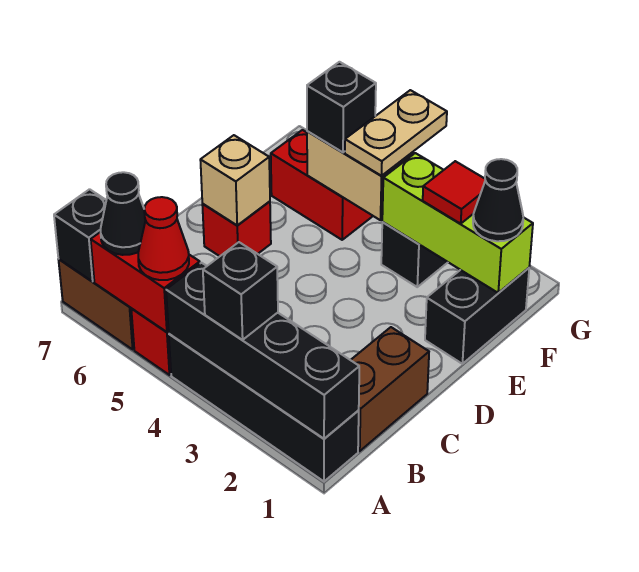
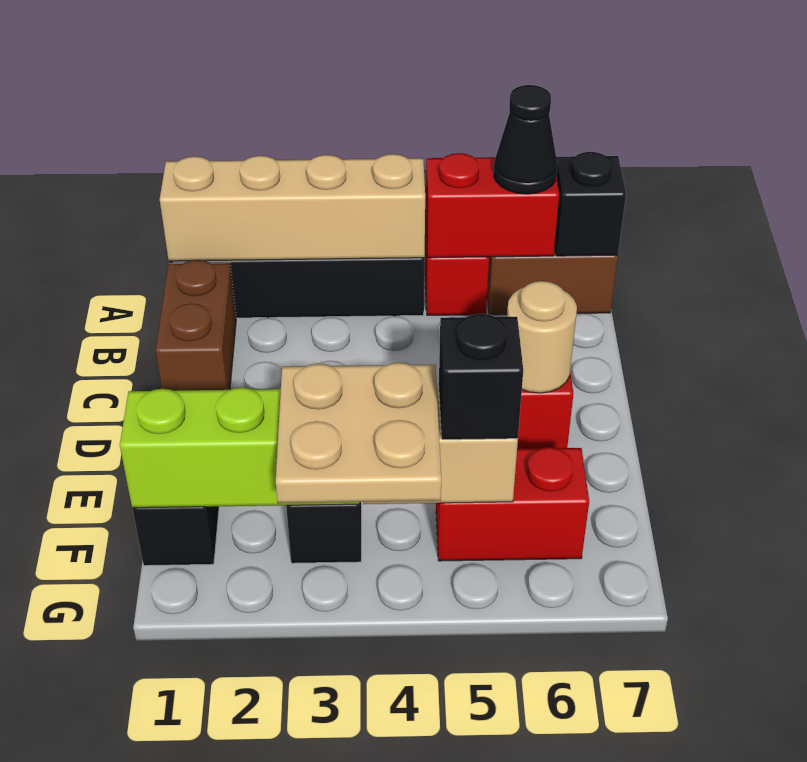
black 1x4 brick [166,263,359,439] -> tan 1x4 brick [160,154,425,261]
black 1x1 brick [203,242,278,340] -> none
red 1x1 cone [138,197,189,280] -> none
tan 1x1 brick [200,135,270,225] -> tan 1x1 round brick [507,281,577,393]
black 1x1 cone [473,159,523,241] -> none
red 1x1 tile [423,161,485,224] -> none
tan 1x2 plate [345,90,447,176] -> tan 2x2 plate [276,363,441,503]

